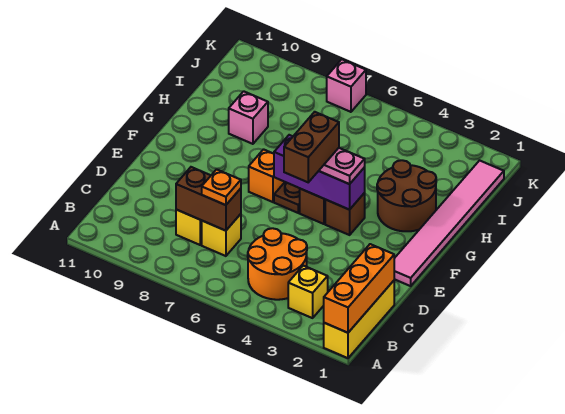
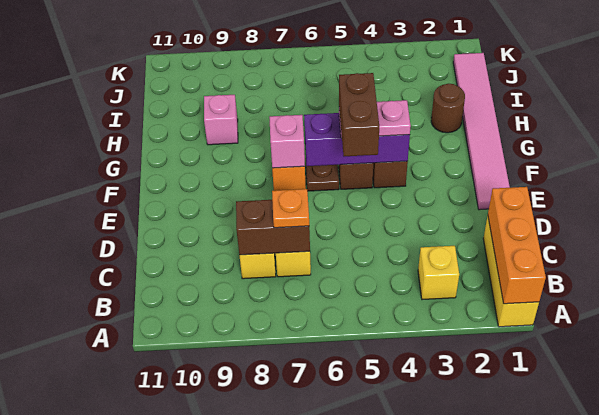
orange 2x2 round brick [248,228,307,300] -> none
brown 2x2 round brick [377,160,436,231] -> brown 1x1 round brick [431,84,465,133]
pink 1x1 brick [327,59,366,112] -> pink 1x1 brick moved to [269,115,305,168]

